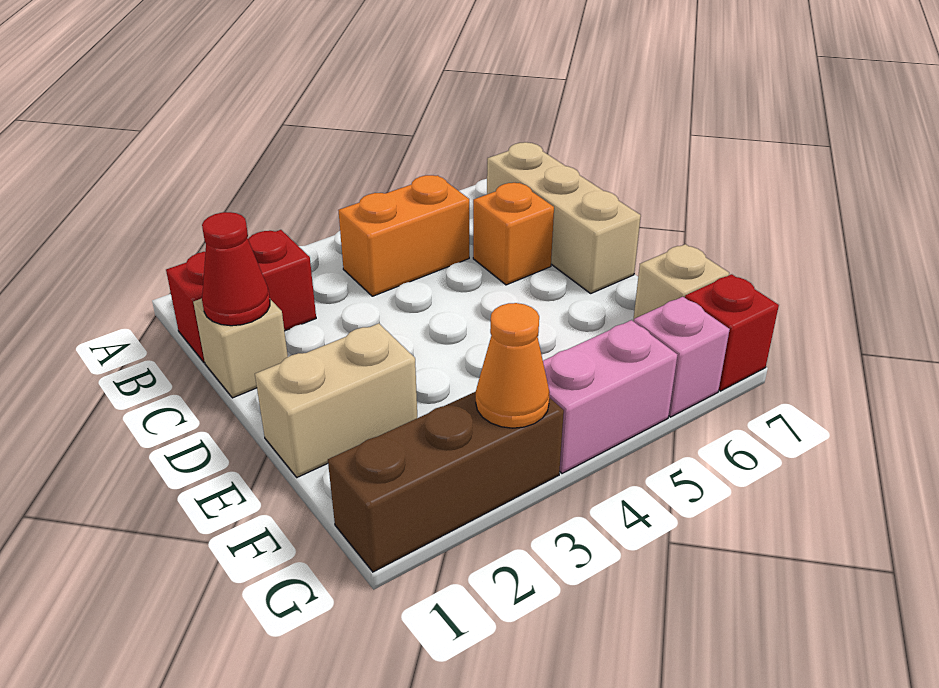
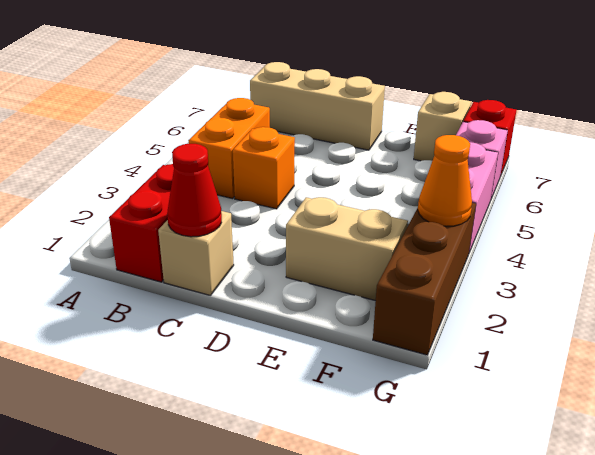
orange 1x1 brick [473,183,554,285] -> orange 1x1 brick moved to [233,127,295,209]
tan 1x2 brick [255,323,417,477] -> tan 1x2 brick turned to [286,197,408,301]

